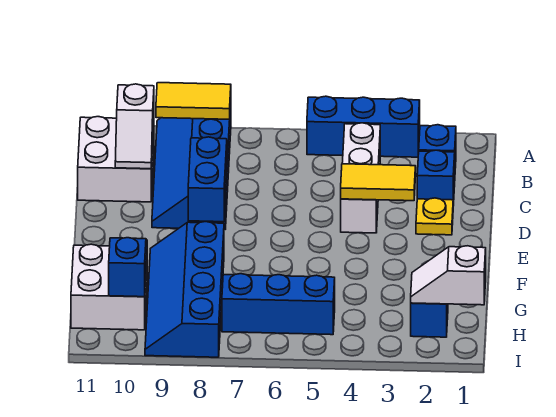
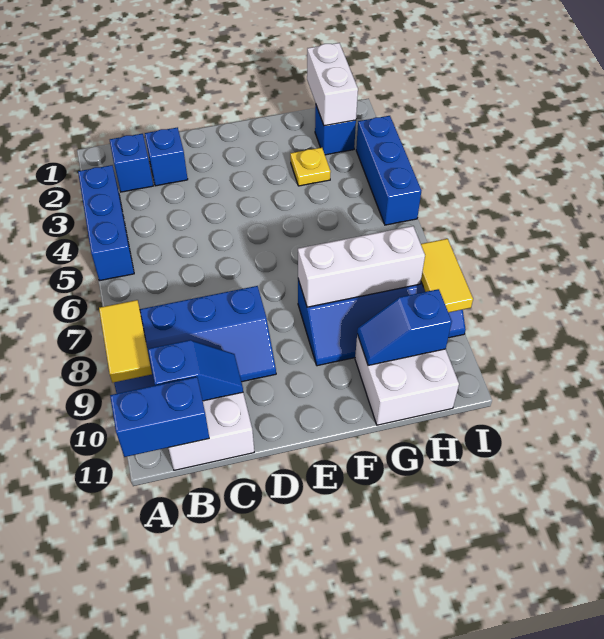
white 1x3 brick [341,123,380,233] -> white 1x3 brick moved to [298,226,425,307]
white 1x2 slope [115,84,154,169] -> blue 1x2 slope [148,340,243,401]
yellow 1x1 plate [416,198,453,235] -> yellow 1x1 plate moved to [290,148,331,186]
yellow 1x2 tile [341,164,416,201] -> yellow 1x2 tile moved to [421,239,473,313]
blue 1x2 brick [188,137,227,222] -> blue 1x2 brick moved to [110,377,209,457]
white 1x2 slope [411,246,486,305] -> white 1x2 brick [307,43,358,126]
blue 1x3 brick [222,274,335,335] -> blue 1x3 brick moved to [356,116,421,225]

